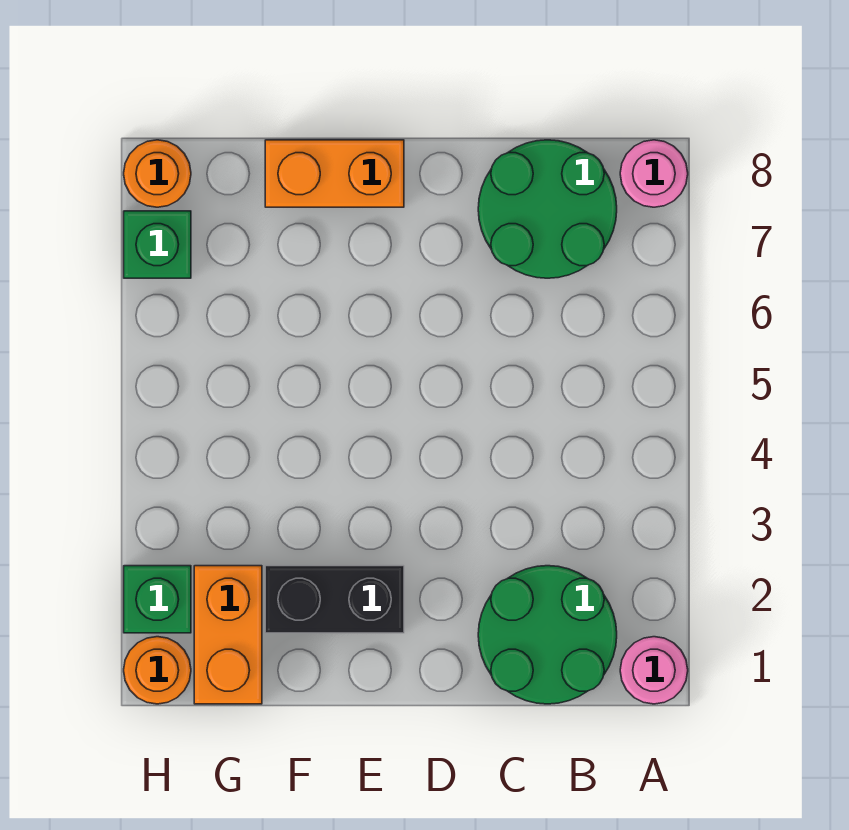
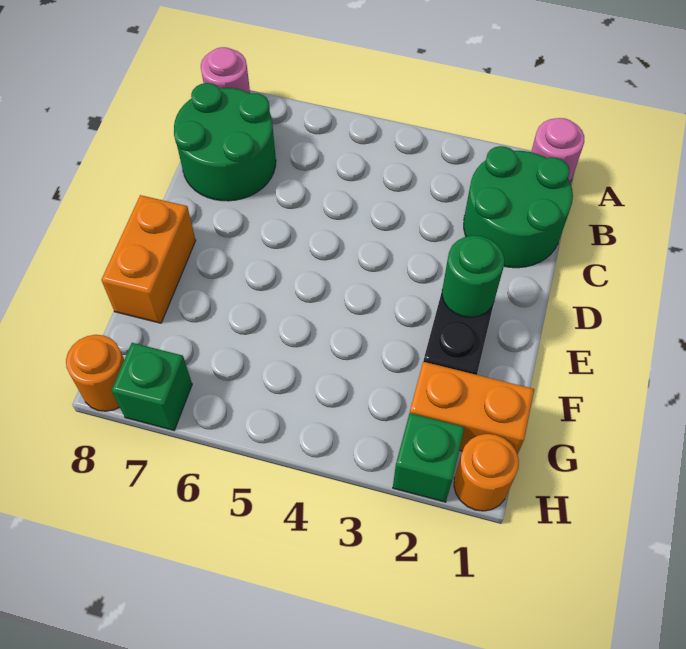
none -> green 1x1 round brick [442,235,504,317]

